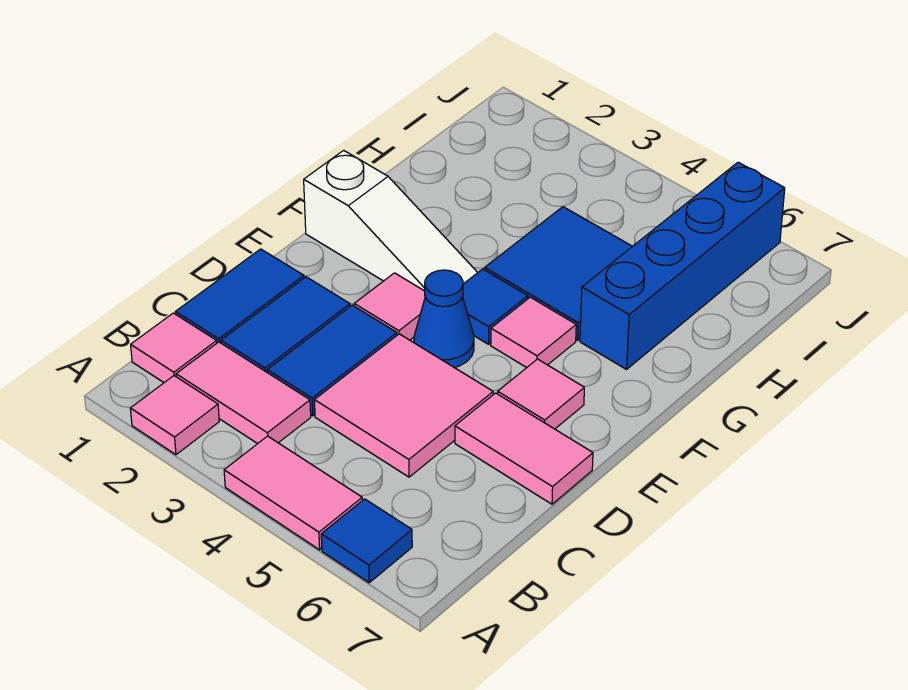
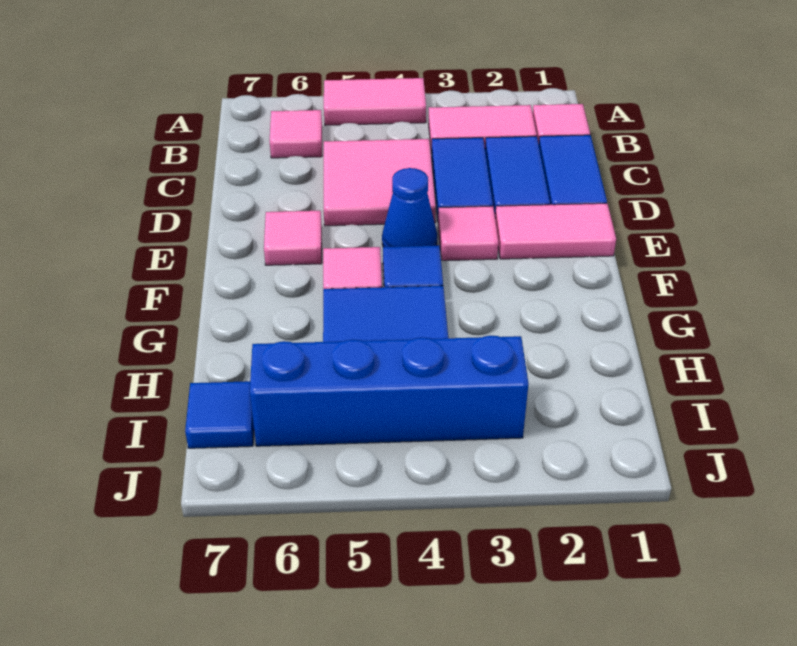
pink 1x1 tile [130,376,219,455] -> pink 1x1 tile moved to [270,110,322,158]
blue 1x1 tile [321,499,412,583] -> blue 1x1 tile moved to [185,381,254,448]
pink 1x2 tile [455,393,593,504] -> pink 1x2 tile moved to [495,203,616,259]
white 1x3 slope [304,150,478,291] -> none
blue 1x4 brick [580,162,785,369] -> blue 1x4 brick turned to [250,336,528,446]

